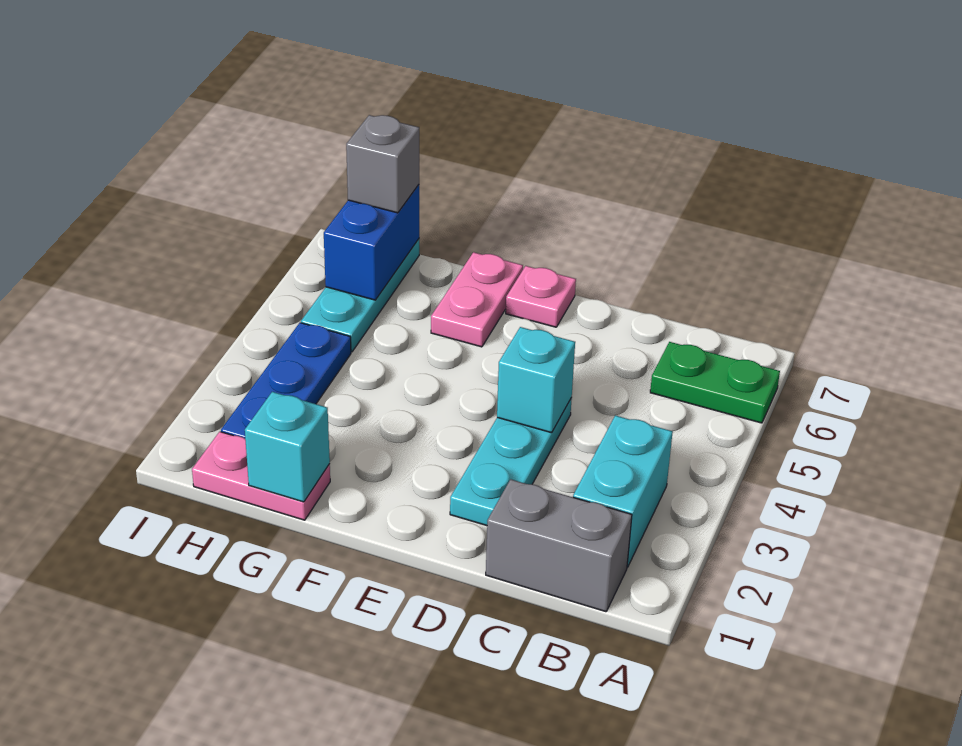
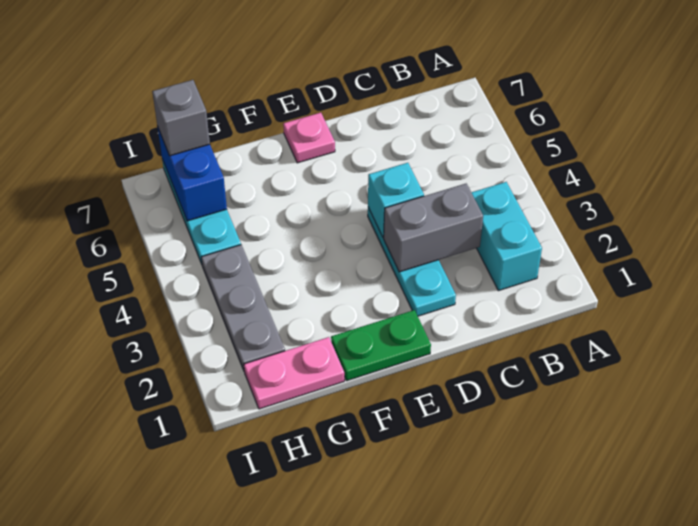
green 1x2 plate [650,342,780,423] -> green 1x2 plate moved to [331,310,431,381]
grey 1x2 brick [486,479,632,612] -> grey 1x2 brick moved to [384,184,483,272]
pink 1x2 plate [431,252,523,347] -> none
cyan 1x1 brick [245,392,330,502] -> none
blue 1x3 plate [221,323,351,438] -> grey 1x3 plate [201,245,285,370]

